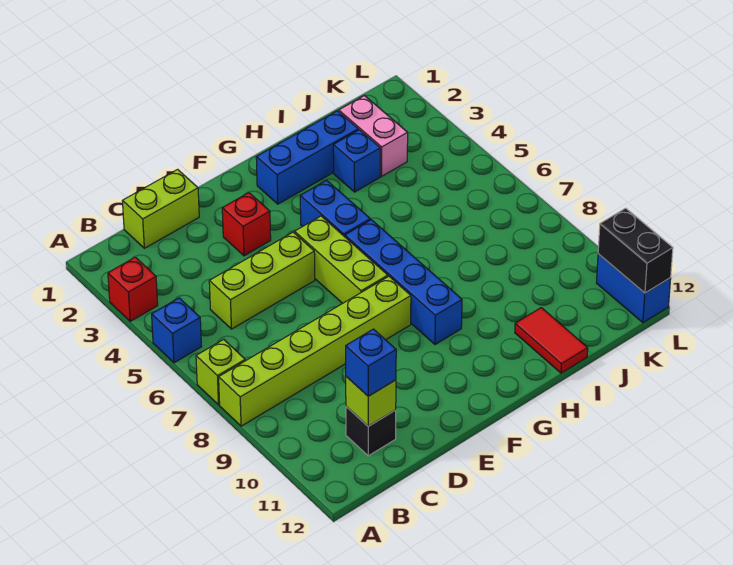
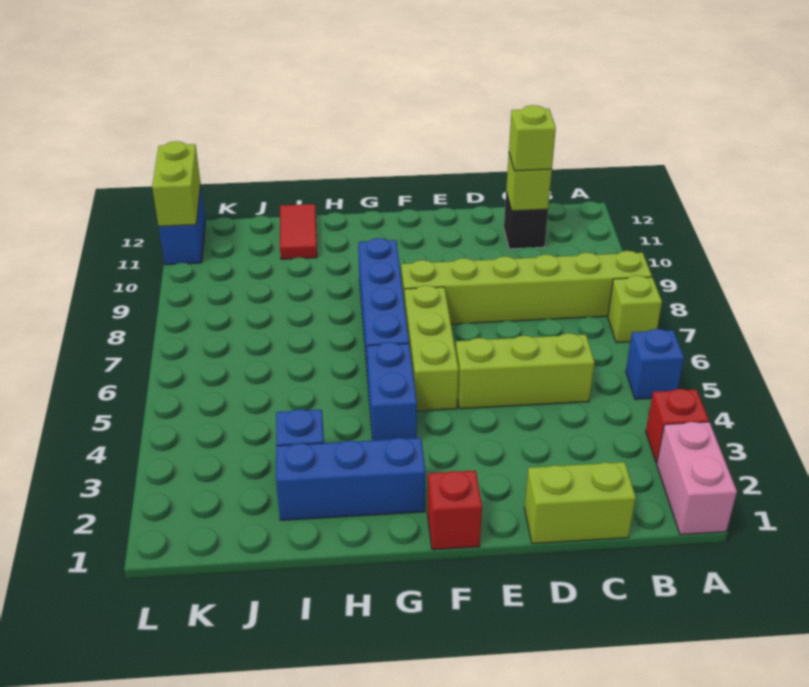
blue 1x1 brick [346,329,396,396] -> lime 1x1 brick [509,105,556,171]
red 1x1 brick [222,193,271,256] -> red 1x1 brick moved to [427,471,482,550]
pink 1x2 brick [339,95,408,176] -> pink 1x2 brick moved to [657,422,737,535]
black 1x2 brick [598,208,673,293] -> lime 1x2 brick [152,141,201,226]

